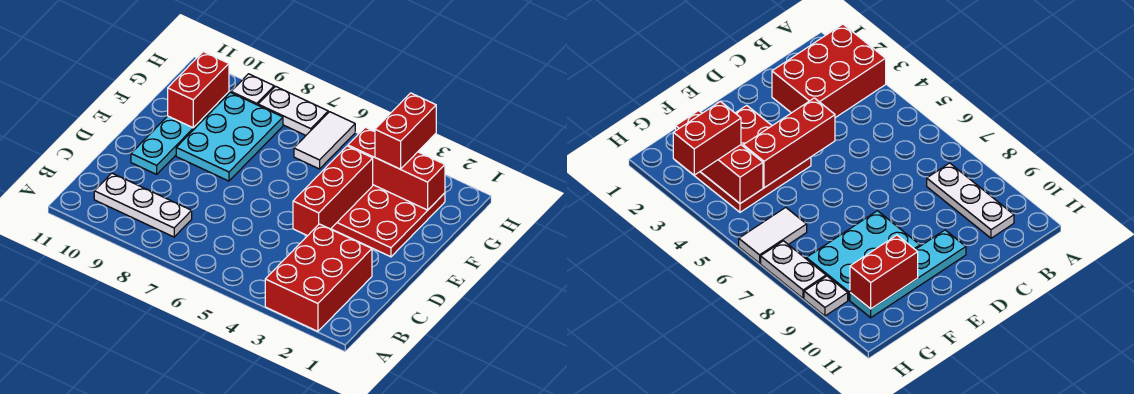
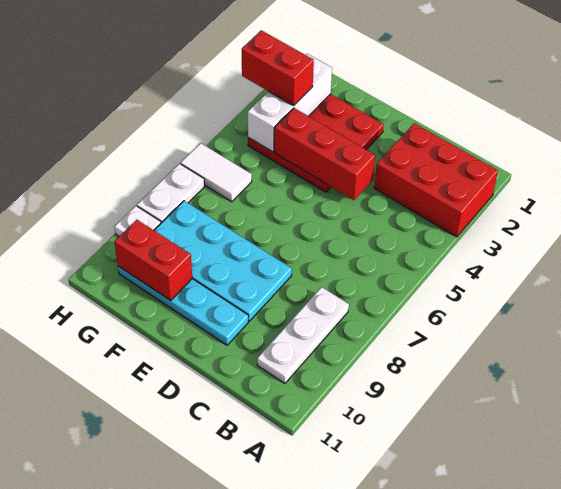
cyan 2x3 plate [176,93,283,181] -> cyan 2x4 plate [154,201,292,321]
red 1x3 brick [348,127,445,210] -> white 1x3 brick [248,54,332,152]

